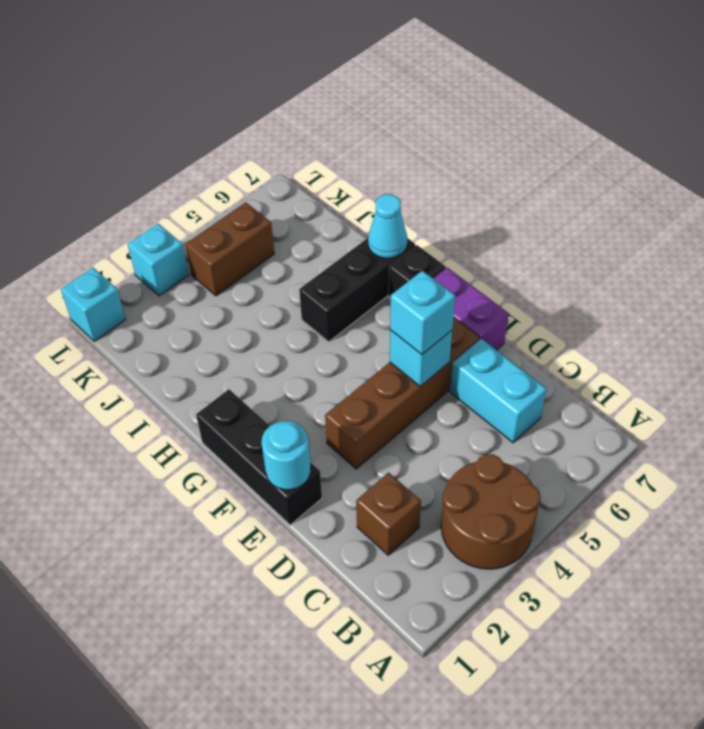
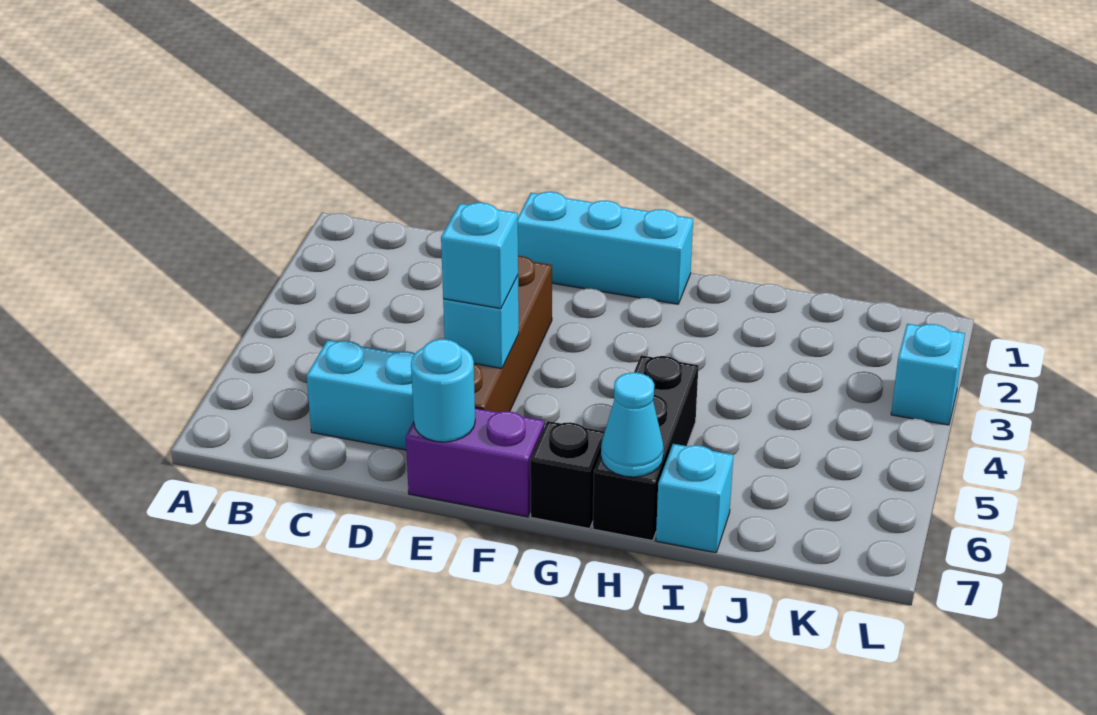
brown 2x2 round brick [441,454,541,569] -> none
brown 1x1 brick [356,473,421,555] -> none
black 1x3 brick [196,389,322,525] -> cyan 1x3 brick [518,192,693,304]
cyan 1x1 round brick [262,421,311,490] -> cyan 1x1 round brick moved to [411,339,475,442]
brown 1x2 brick [185,202,274,296] -> none
cyan 1x1 brick [61,267,126,341] -> cyan 1x1 brick moved to [656,444,733,553]

